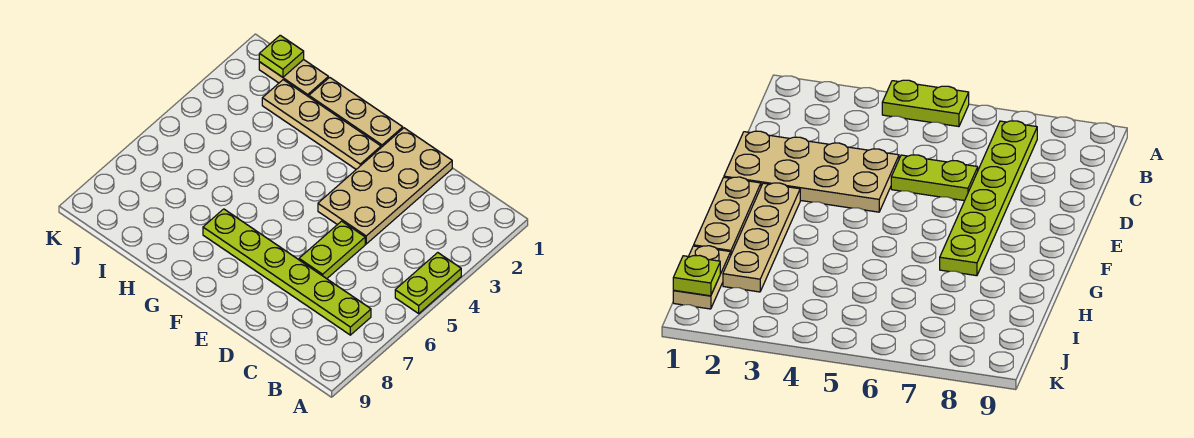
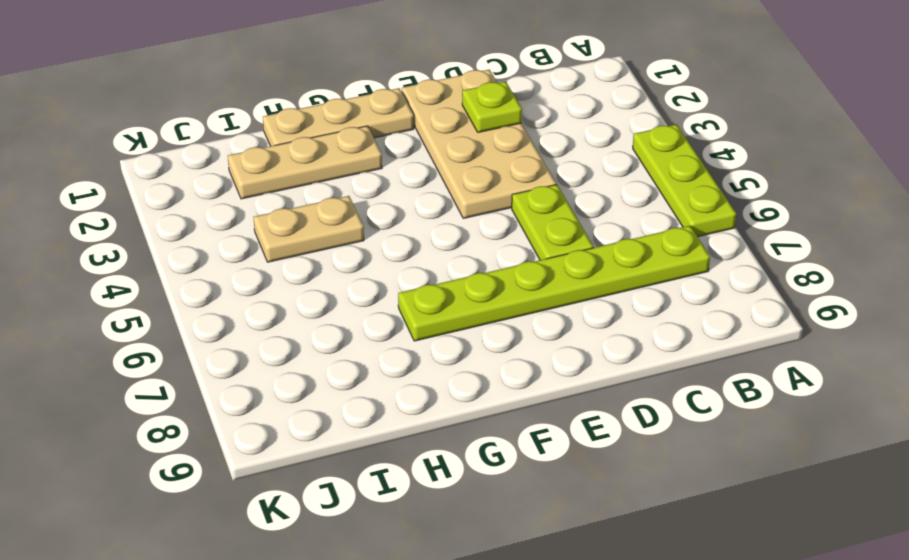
lime 1x2 plate [395,253,461,313] -> lime 1x3 plate [633,124,736,237]
tan 1x4 plate [262,80,381,169] -> tan 1x3 plate [228,126,382,199]
tan 1x2 plate [259,60,328,97] -> tan 1x2 plate moved to [254,196,364,262]
lime 1x1 plate [259,35,304,77] -> lime 1x1 plate moved to [462,82,522,132]

